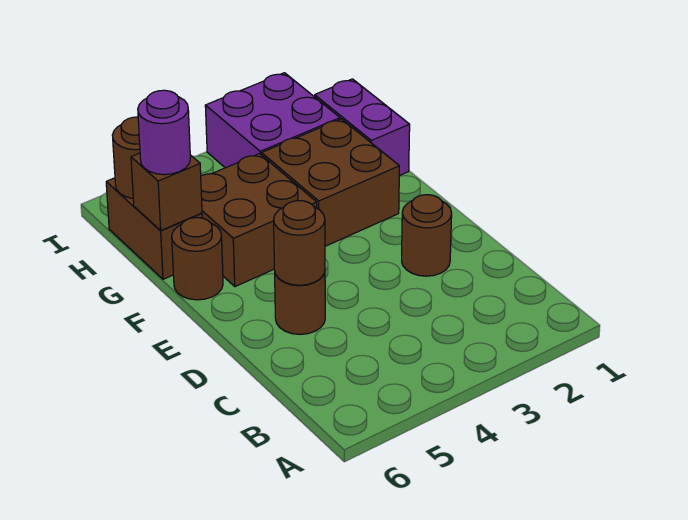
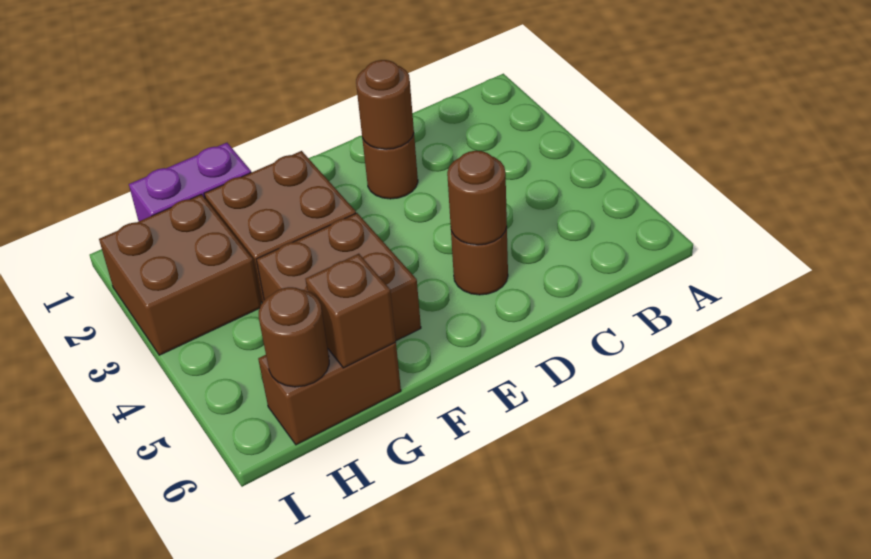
brown 1x1 round brick [172,218,223,300] -> brown 1x1 round brick moved to [356,60,414,149]
purple 1x1 round brick [138,90,190,175] -> none
purple 2x2 brick [205,73,340,168] -> brown 2x2 brick [99,194,261,355]

